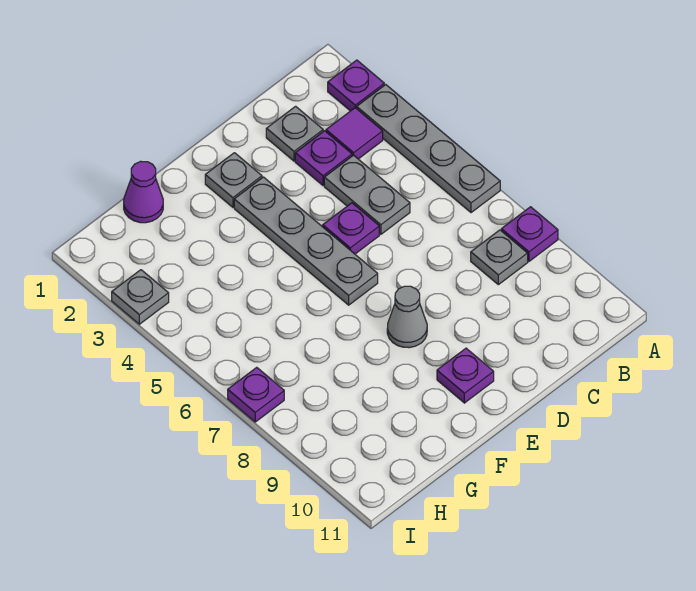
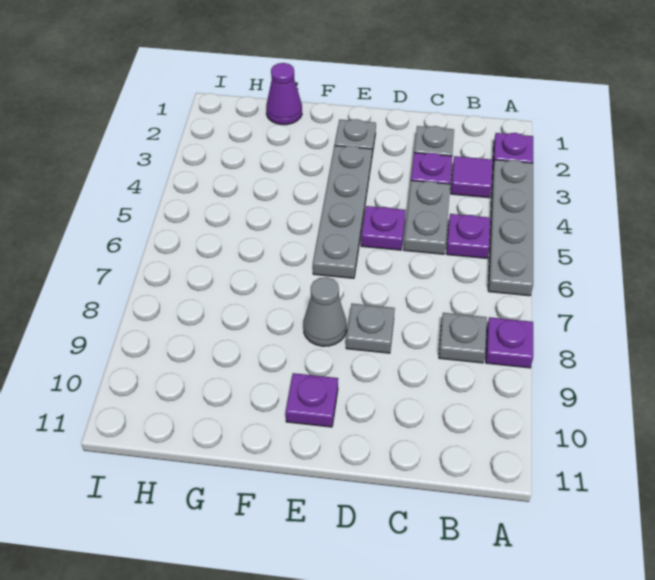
grey 1x1 plate [112,270,169,324] -> grey 1x1 plate moved to [346,304,395,353]
purple 1x1 plate [228,367,284,422] -> purple 1x1 plate moved to [446,214,490,258]

